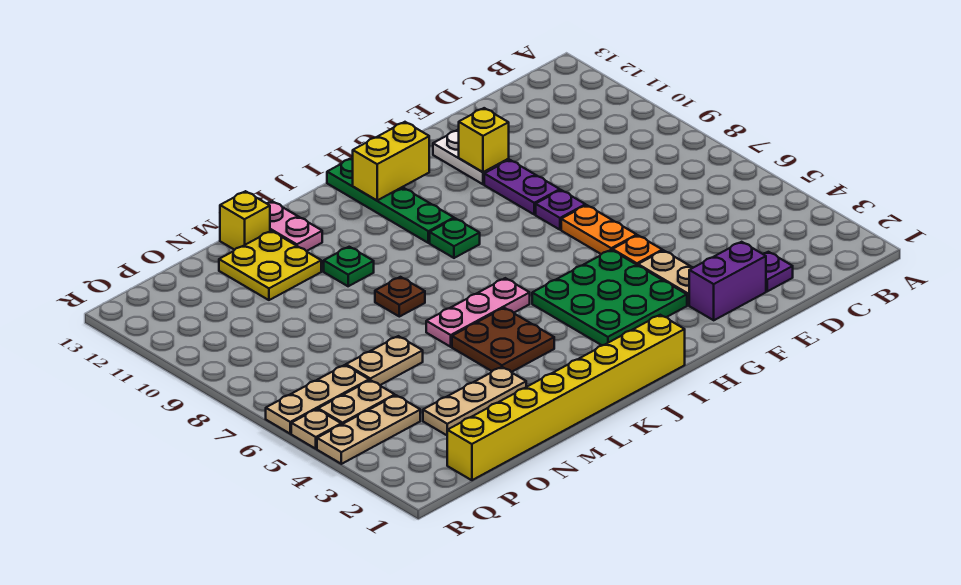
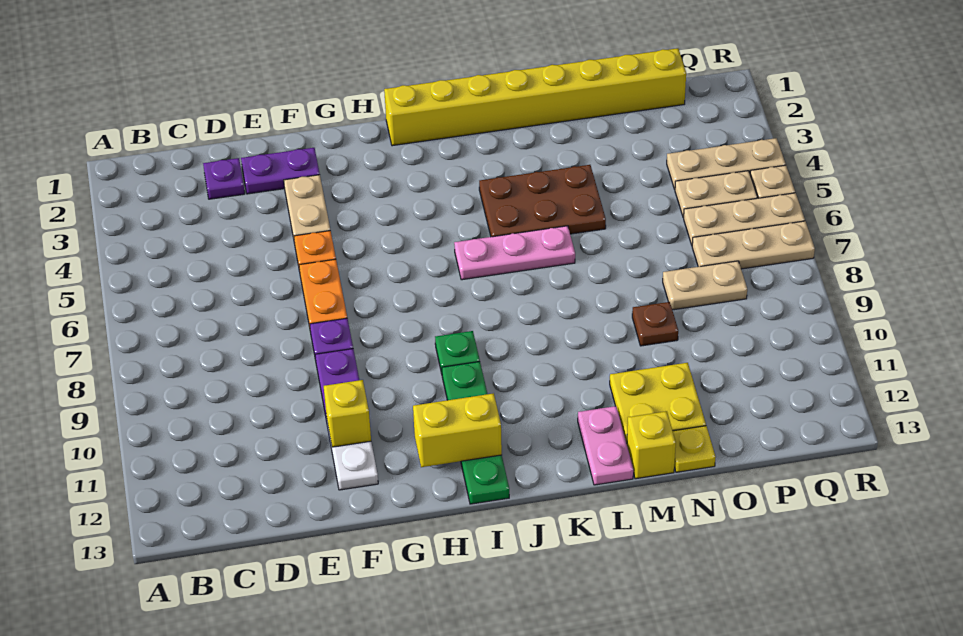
purple 1x2 brick [689,242,766,320] -> purple 1x2 plate [241,148,320,194]
green 3x3 plate [532,250,687,345] -> none
brown 2x2 plate [452,308,554,372] -> brown 2x3 plate [479,165,606,237]
brown 1x1 plate [375,277,425,317] -> brown 1x1 plate moved to [632,302,678,346]
green 1x1 plate [324,247,374,286] -> none
tan 1x3 plate [423,367,526,435] -> tan 1x3 plate moved to [692,221,815,269]
tan 1x2 plate [346,336,423,385] -> tan 1x2 plate moved to [663,261,747,310]
none -> yellow 1x1 plate [673,426,716,472]

